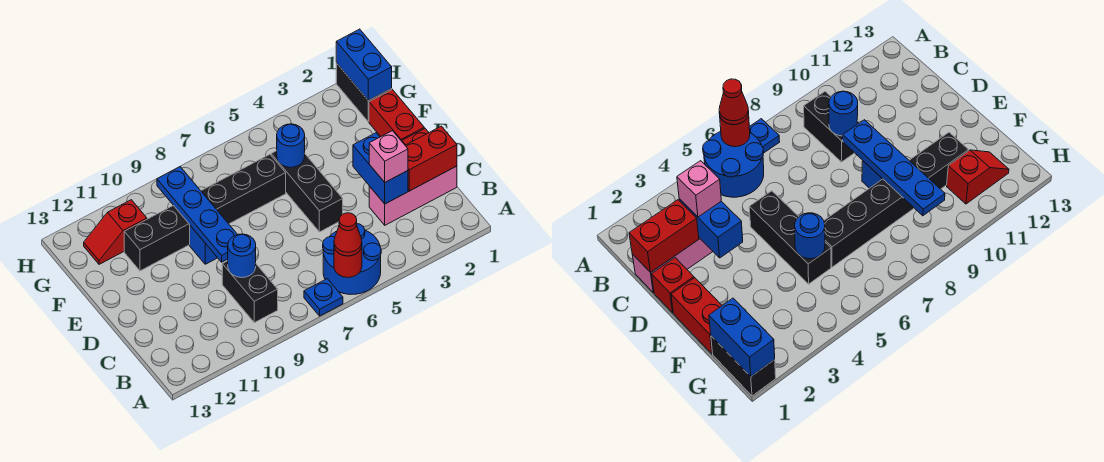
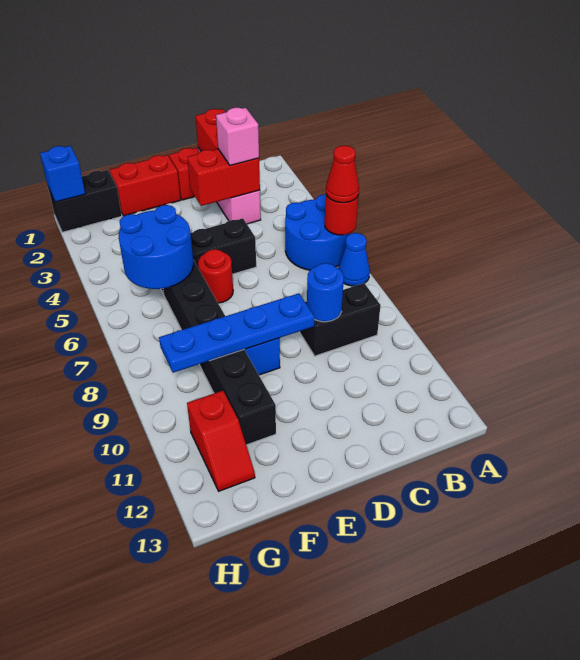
blue 1x1 plate [304,279,343,316] -> blue 1x1 cone [338,233,370,286]
blue 1x2 brick [353,133,408,204] -> red 1x2 brick [187,149,260,206]
none -> red 1x1 round brick [198,249,233,303]
blue 1x1 round brick [277,124,305,167] -> blue 2x2 round brick [119,205,193,289]
blue 1x2 brick [336,29,392,100] -> blue 1x1 brick [40,146,85,202]

